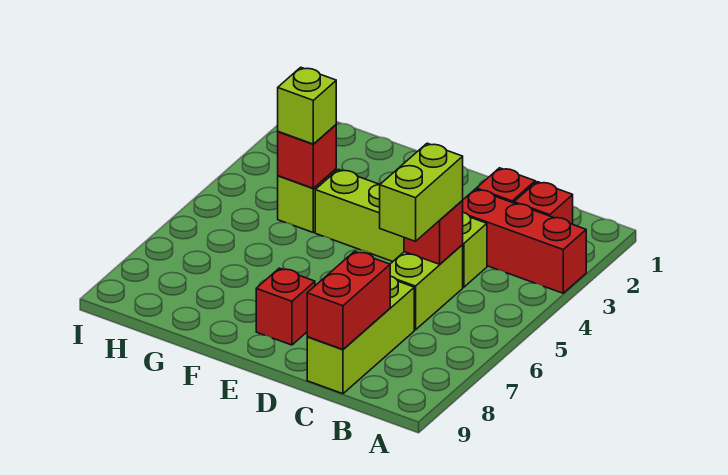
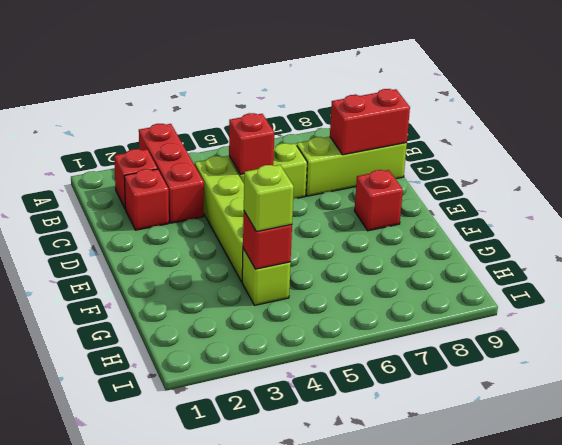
lime 1x2 brick [380,143,463,241] -> none

